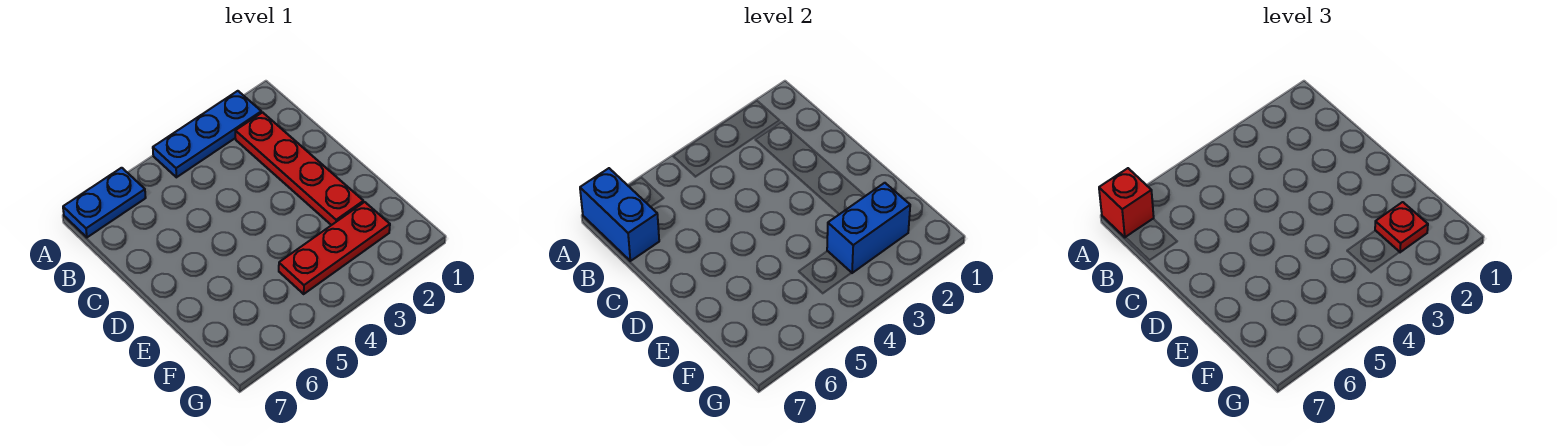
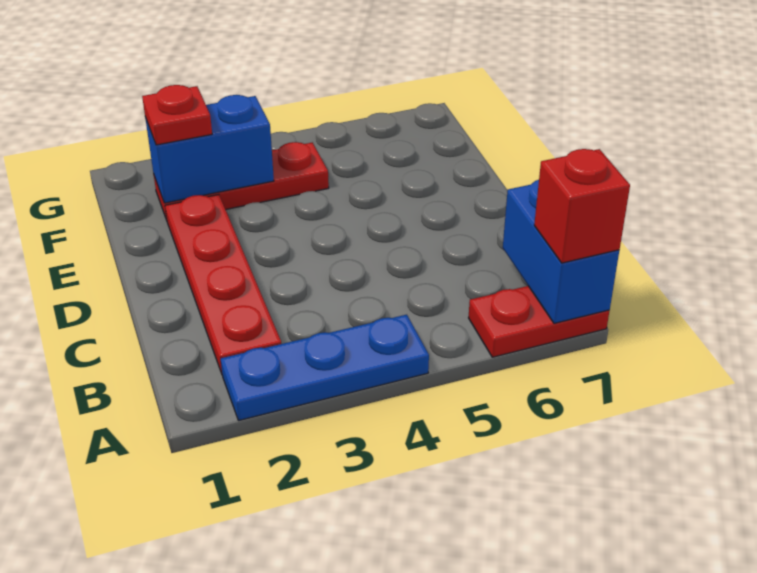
blue 1x2 plate [63,168,146,237] -> red 1x2 plate [469,286,609,357]

